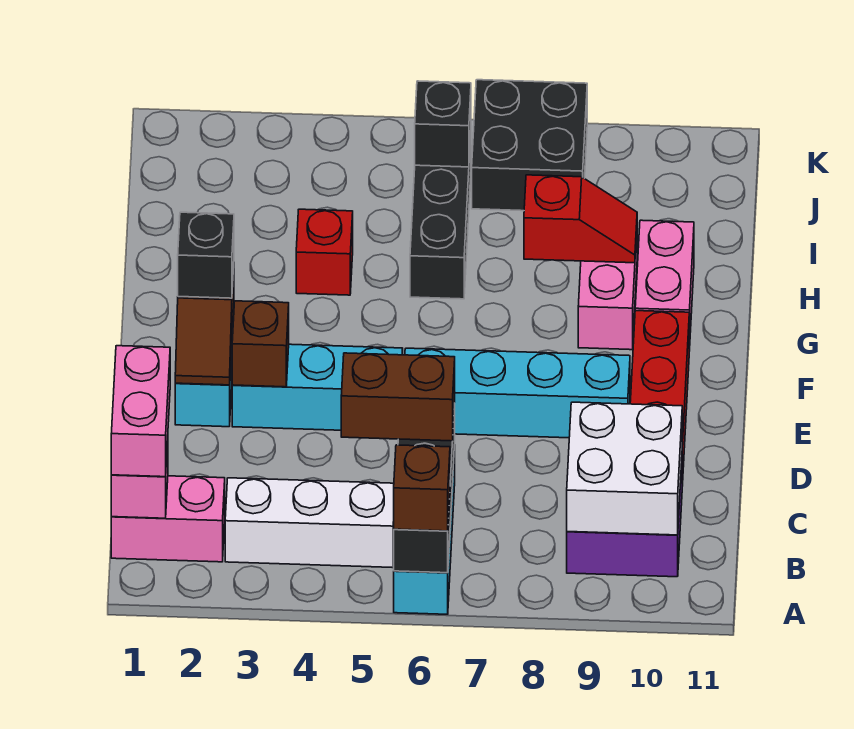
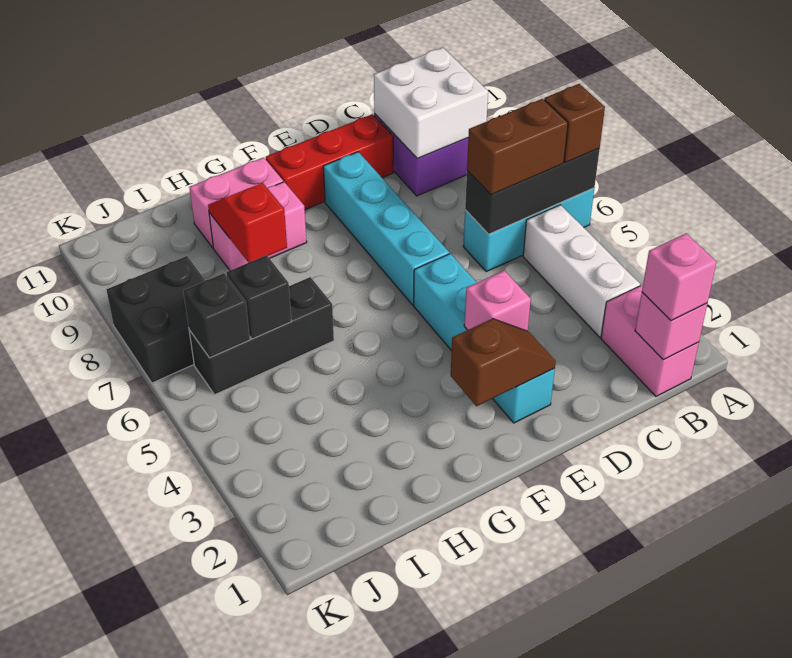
pink 1x2 brick [111,346,170,477] -> pink 1x1 brick [642,233,717,321]
brown 1x2 brick [341,353,455,441] -> brown 1x2 brick turned to [467,99,568,195]
brown 1x1 brick [232,301,289,387] -> pink 1x1 brick [464,271,531,331]
black 1x1 brick [178,212,234,298] -> black 1x1 brick moved to [227,255,291,339]
red 1x1 brick [296,209,353,295] -> none

